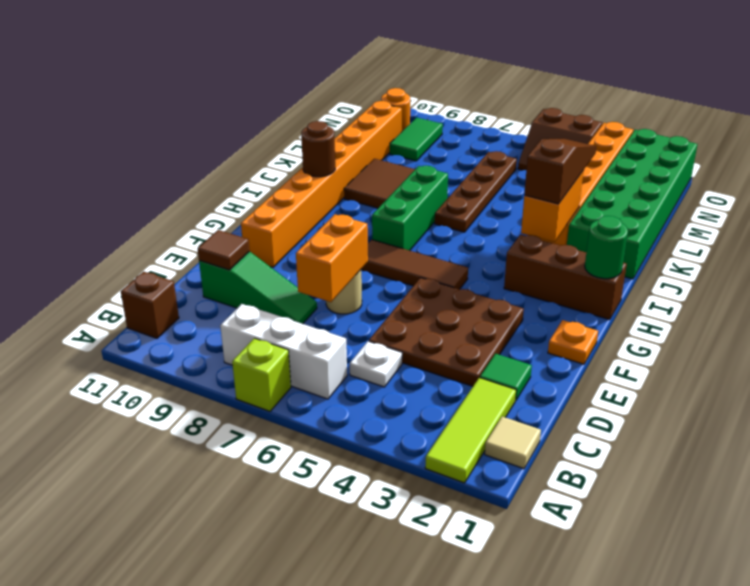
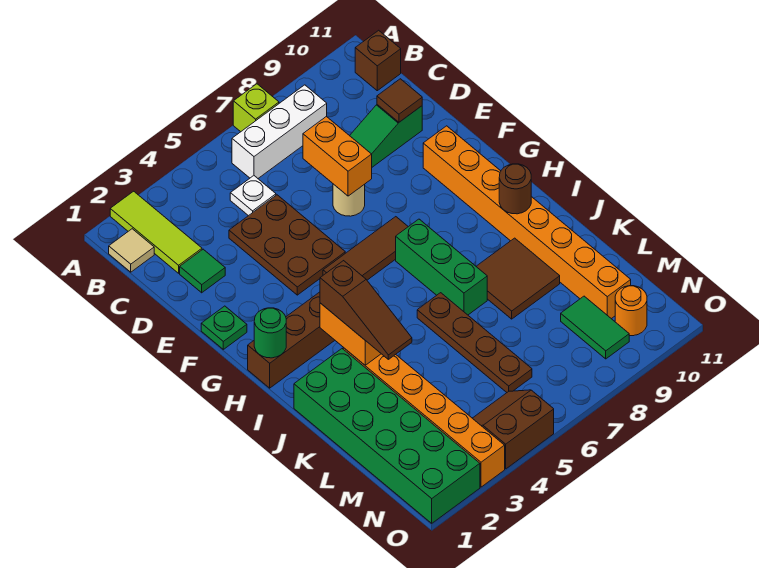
brown 3x3 plate [369,278,524,386] -> brown 2x3 plate [229,195,345,295]
orange 1x1 plate [548,320,598,364] -> green 1x1 plate [201,306,247,349]

